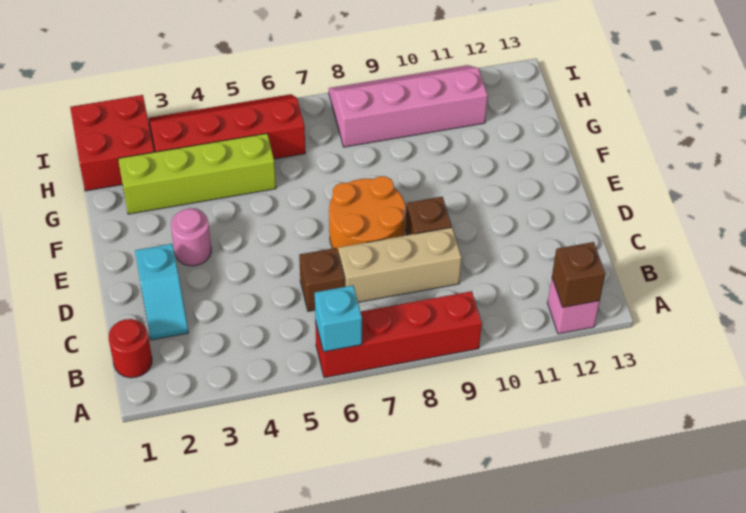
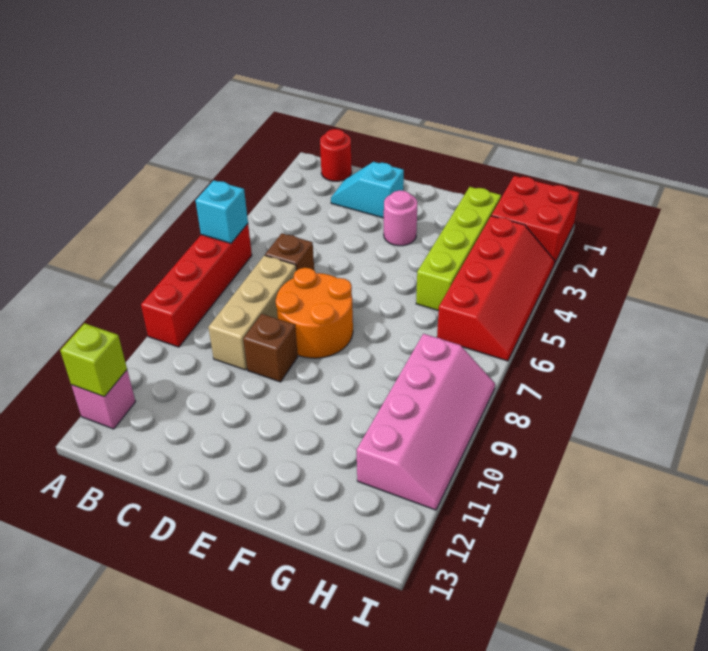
brown 1x1 brick [552,242,605,307] -> lime 1x1 brick [60,323,127,397]

